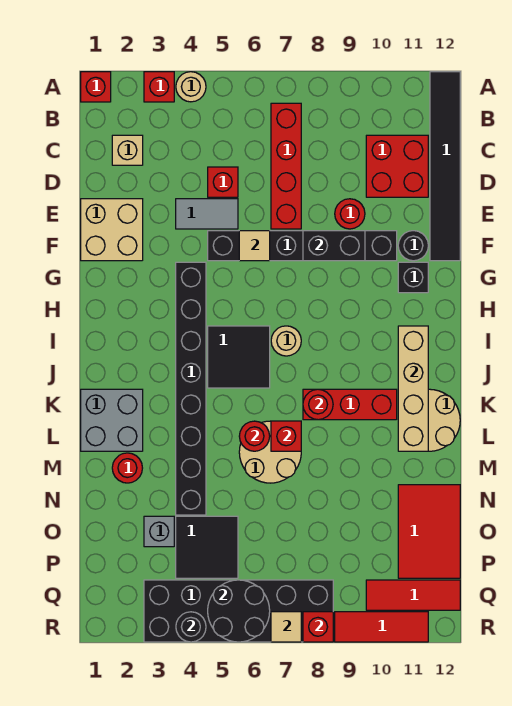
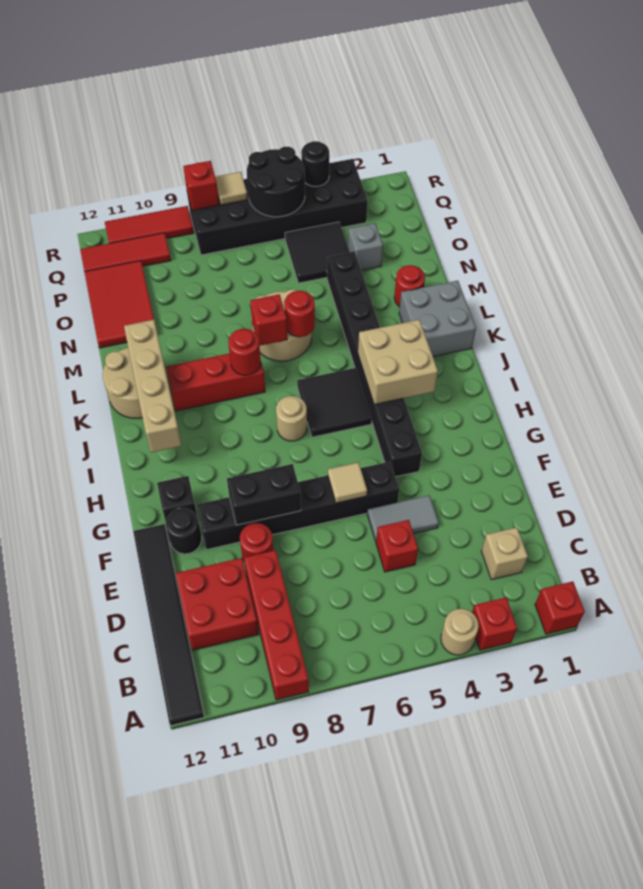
red 1x4 brick [271,103,301,229] -> red 1x4 brick moved to [244,550,309,700]
tan 2x2 brick [81,199,143,261] -> tan 2x2 brick moved to [358,320,438,404]

